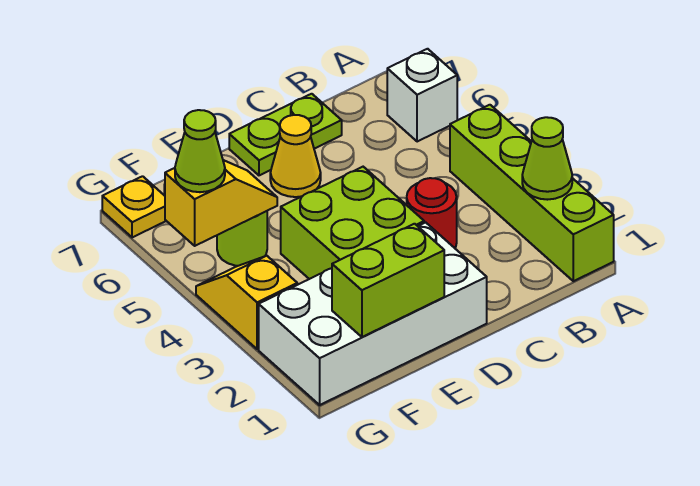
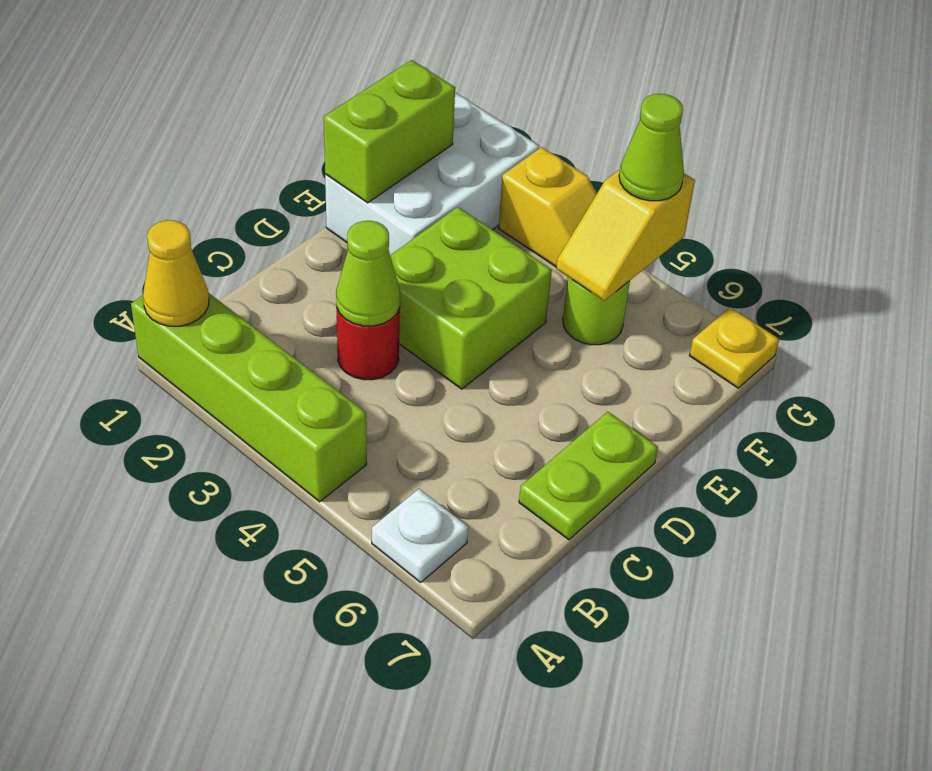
lime 1x1 cone [522,117,572,200] -> lime 1x1 cone moved to [336,221,400,326]
white 1x1 brick [387,49,457,142] -> white 1x1 plate [372,489,468,582]
white 2x4 brick [259,222,487,405] -> white 2x3 brick [325,93,539,255]
yellow 1x1 cone [270,115,321,197] -> yellow 1x1 cone moved to [143,220,209,326]

